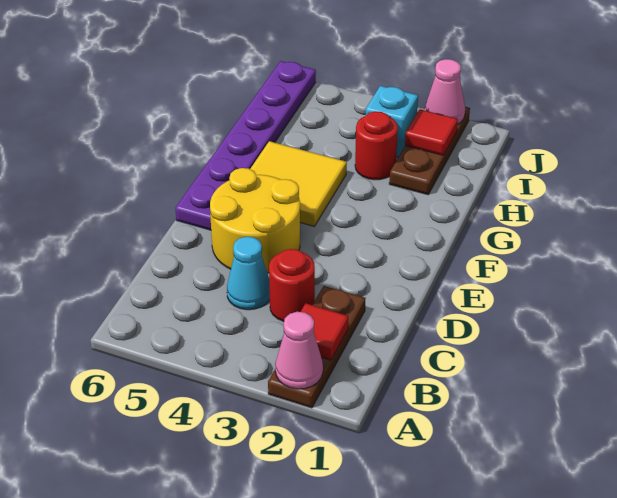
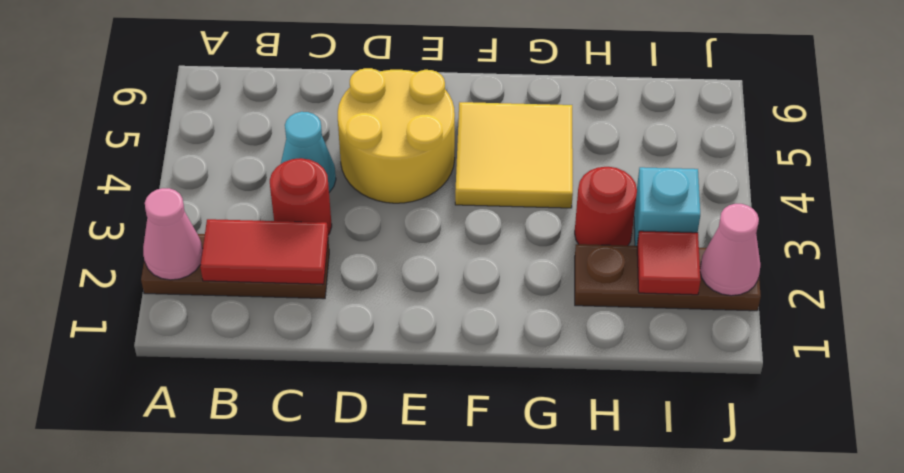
red 1x1 tile [301,303,348,360] -> red 1x2 tile [200,219,328,284]
purple 1x6 plate [175,61,316,230] -> none

